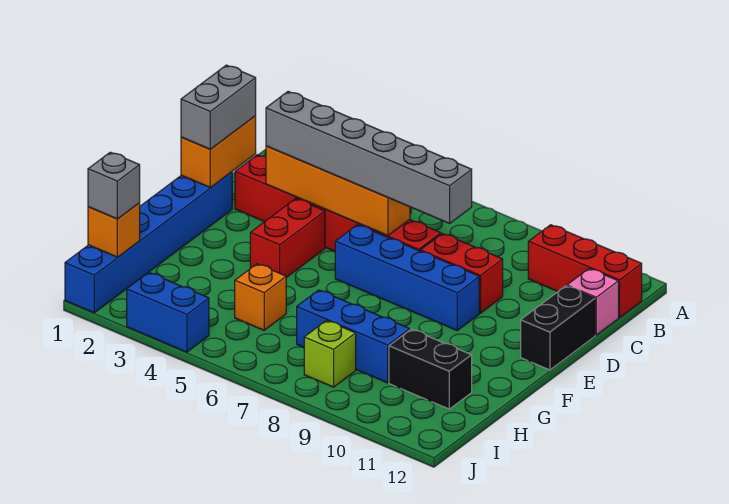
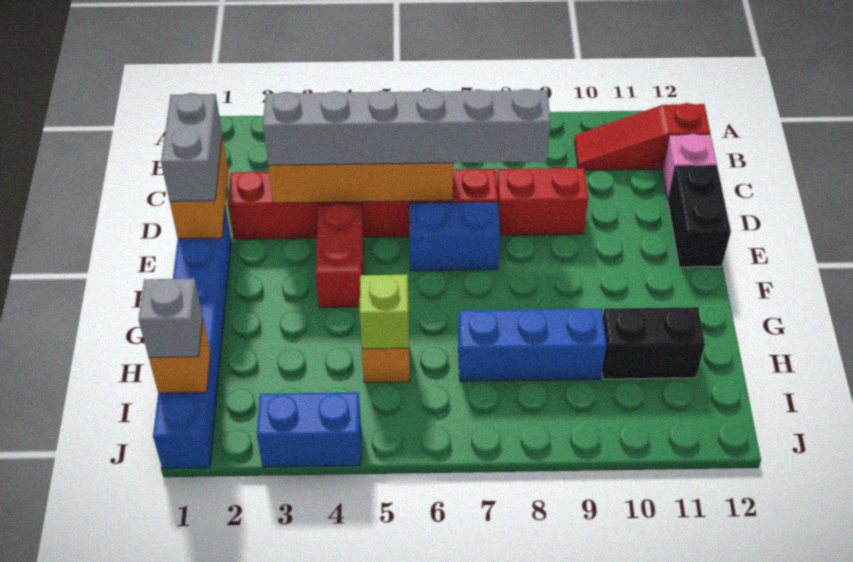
red 1x3 brick [528,225,642,318] -> red 1x3 slope [575,103,710,170]
blue 1x4 brick [335,225,479,330] -> blue 1x2 brick [409,202,500,271]
lime 1x1 brick [304,321,356,387] -> lime 1x1 brick moved to [360,275,409,349]

